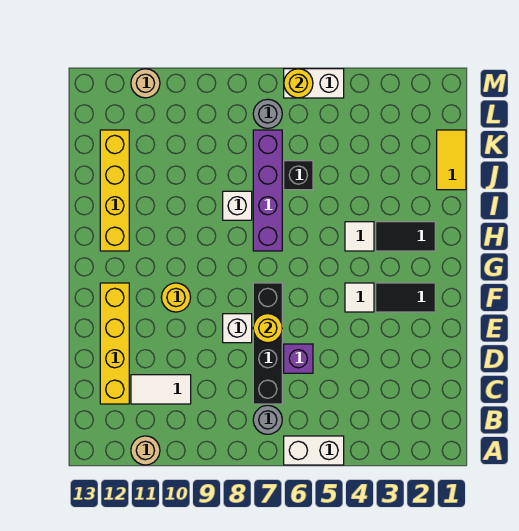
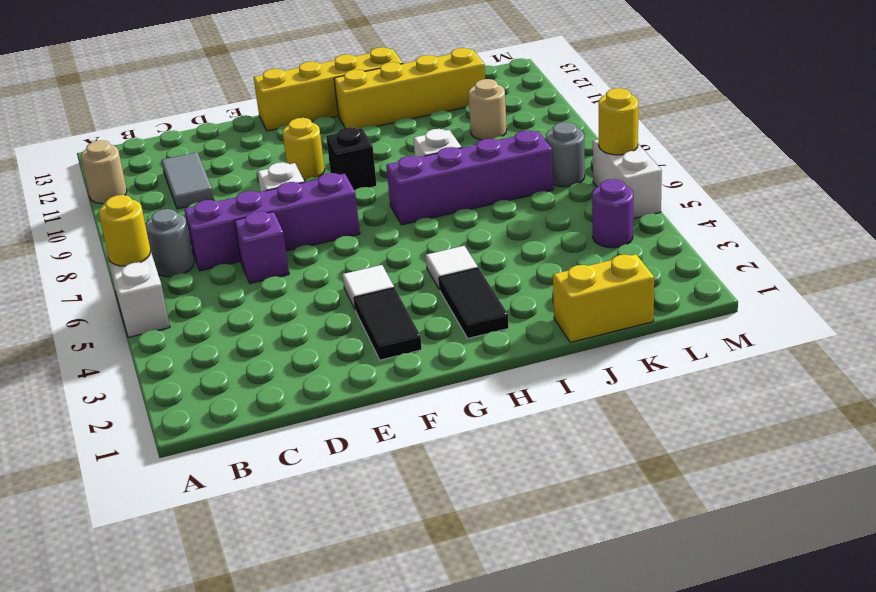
black 1x4 brick [253,283,282,404] -> purple 1x4 brick [184,173,360,271]
white 1x2 tile [131,375,191,404] -> grey 1x2 tile [162,152,214,209]
yellow 1x4 brick [100,283,129,404] -> yellow 1x4 brick moved to [254,47,403,131]
yellow 1x1 round brick [253,314,282,343] -> yellow 1x1 round brick moved to [99,195,150,266]
yellow 1x2 tile [437,130,466,190] -> yellow 1x2 brick [553,254,654,342]
black 1x1 brick [284,161,313,190] -> black 1x1 brick moved to [326,127,377,190]
none -> purple 1x1 round brick [592,179,633,248]
tan 1x1 round brick [131,69,160,98] -> tan 1x1 round brick moved to [468,79,507,140]

